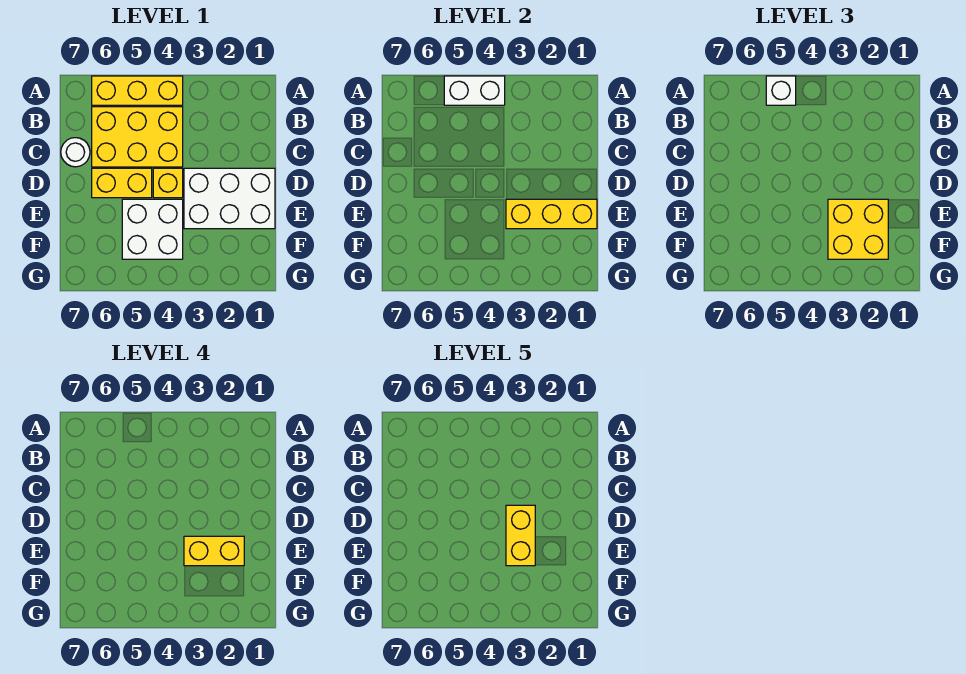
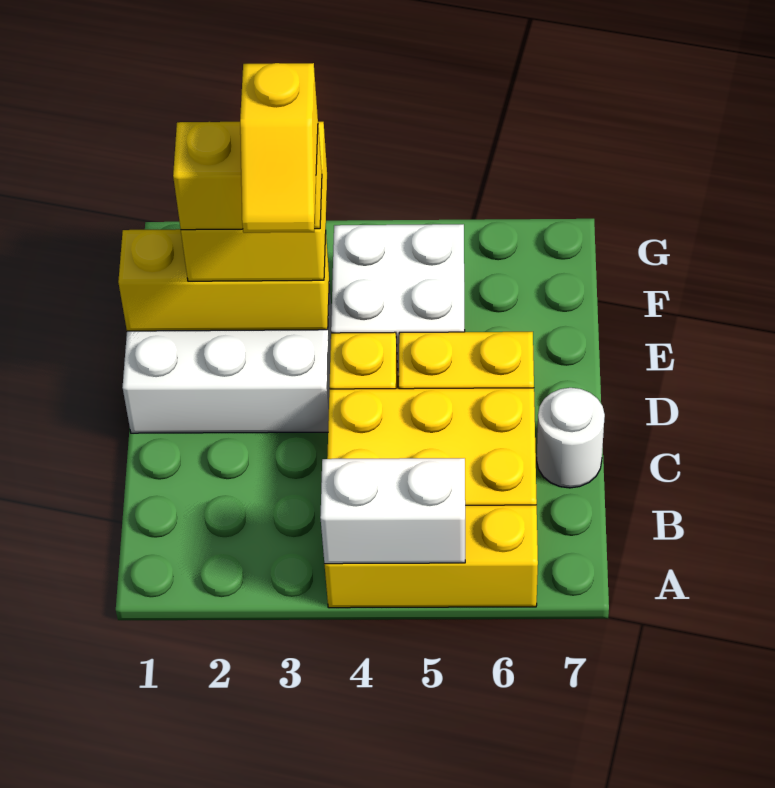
white 1x1 brick [766,76,796,105] -> none
yellow 1x2 brick [506,505,535,566] -> yellow 1x2 slope [240,63,318,233]

